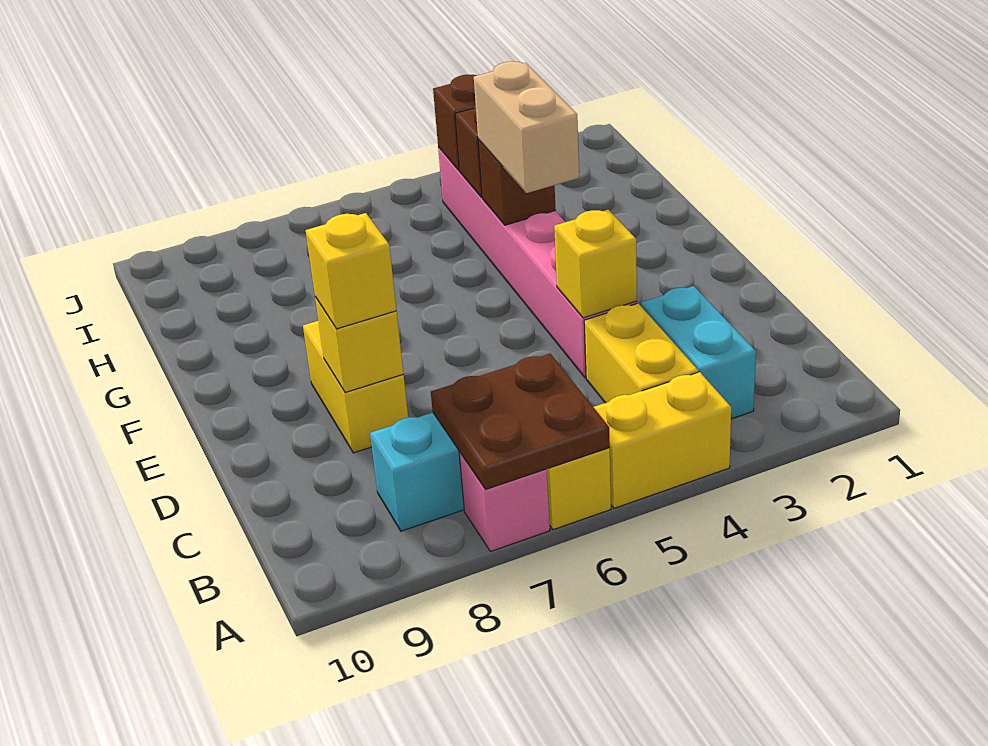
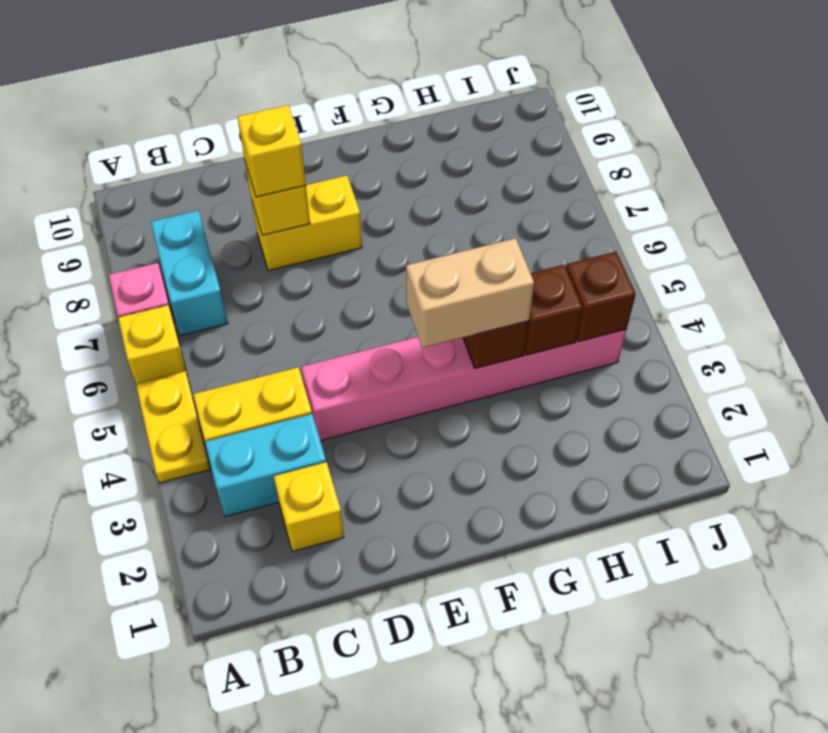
yellow 1x2 brick [594,372,731,508] -> yellow 1x2 plate [136,371,210,483]
brown 2x2 plate [431,353,610,489] -> none
yellow 1x1 brick [554,210,637,318] -> yellow 1x1 brick moved to [274,462,344,551]

